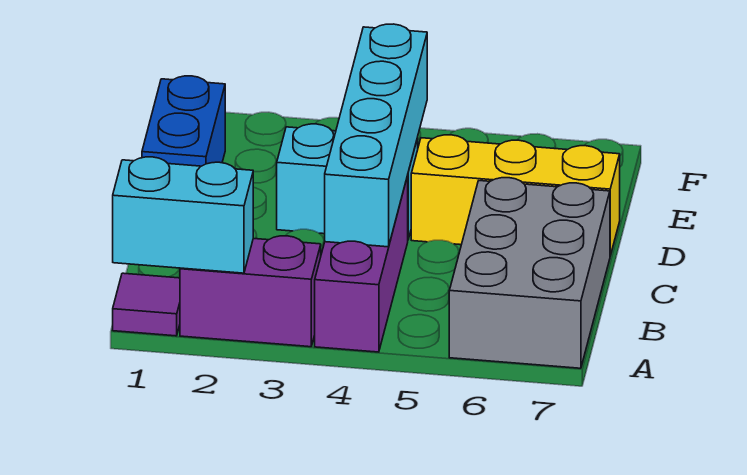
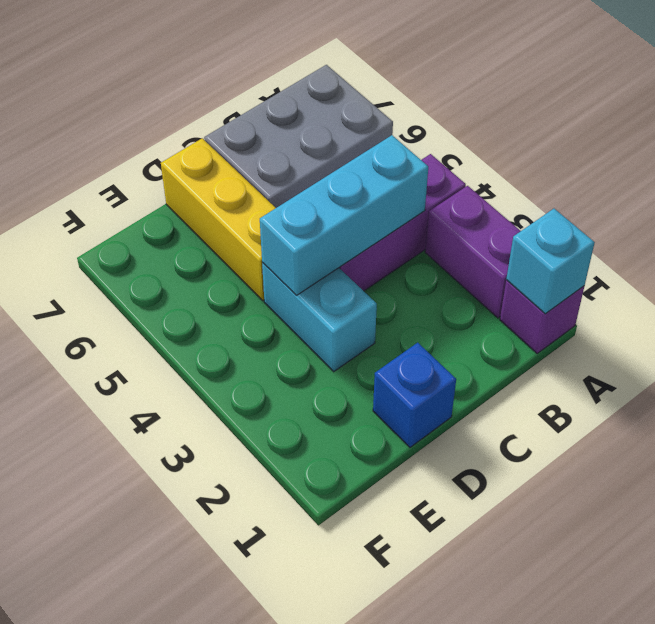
purple 1x1 tile [113,273,180,336] -> purple 1x1 brick [500,280,584,353]
cyan 1x2 brick [113,157,253,273] -> cyan 1x1 brick [506,209,595,314]
cyan 1x4 brick [325,24,427,247] -> cyan 1x3 brick [260,135,428,295]
blue 1x2 brick [142,76,225,166] -> blue 1x1 brick [373,343,456,447]

